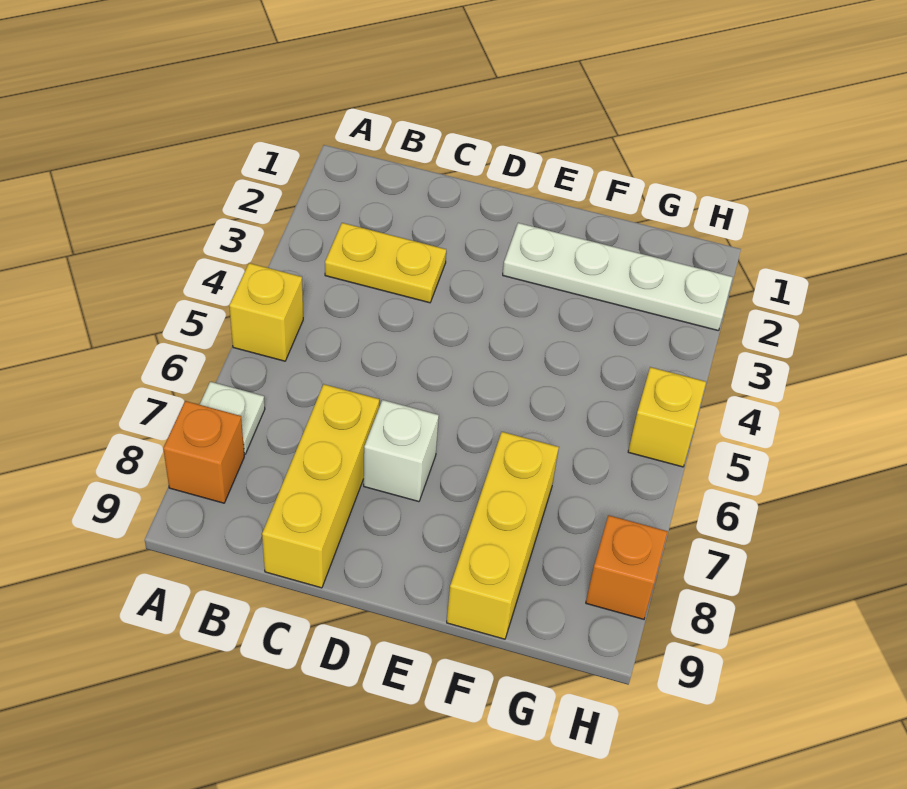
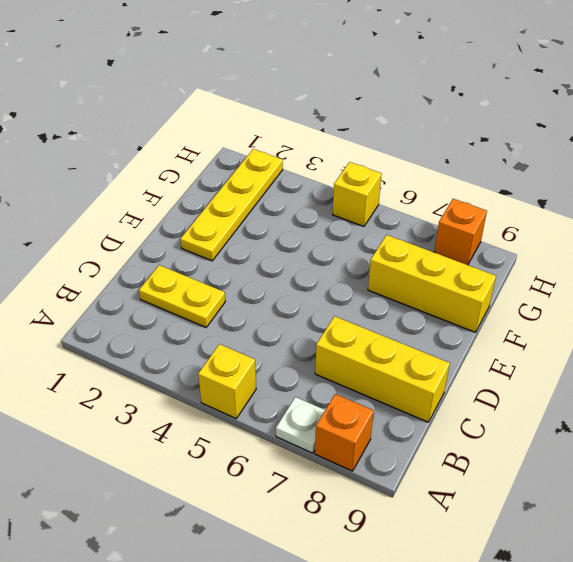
yellow 1x2 plate [325,223,446,303] -> yellow 1x2 plate turned to [139,265,225,327]
white 1x1 brick [364,400,439,502] -> none
white 1x4 plate [503,223,733,331] -> yellow 1x4 plate [181,149,283,261]

